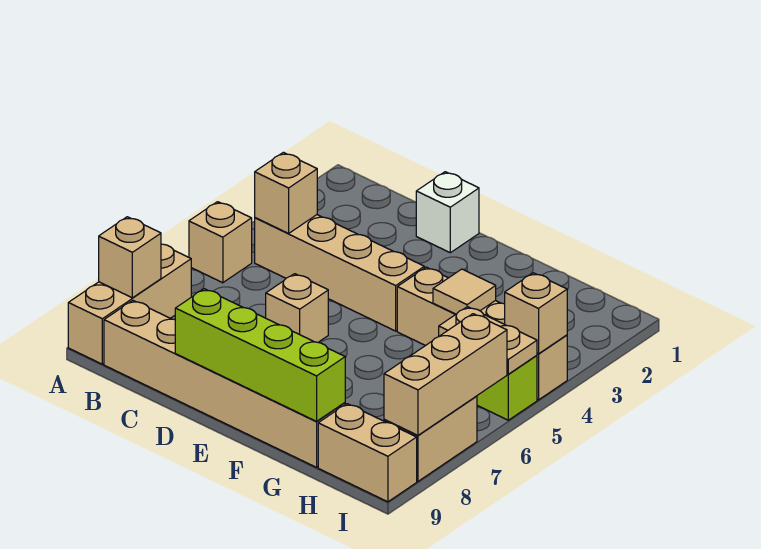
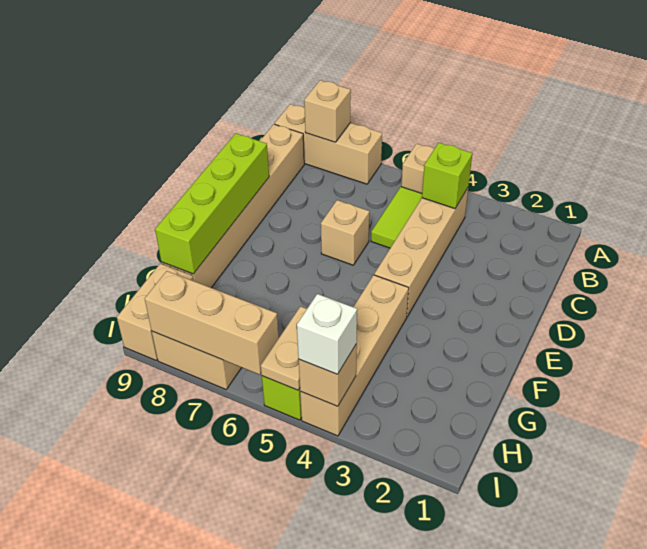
tan 1x1 brick [255,152,317,233] -> lime 1x1 brick [422,143,472,209]
none -> lime 1x2 tile [371,187,422,248]
white 1x1 brick [416,172,479,253] -> white 1x1 brick moved to [297,294,357,374]
tan 1x1 tile [433,269,496,314] -> none

